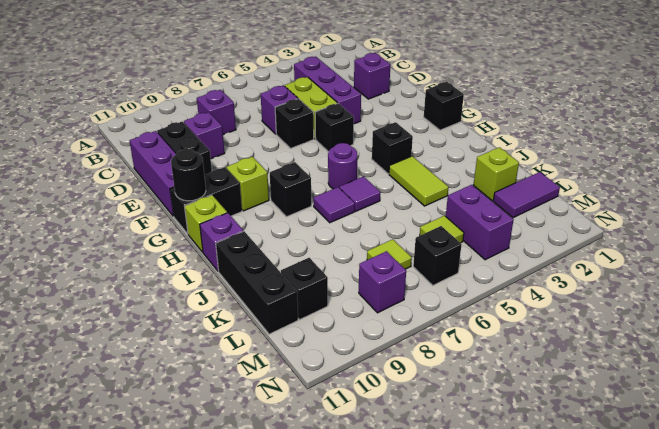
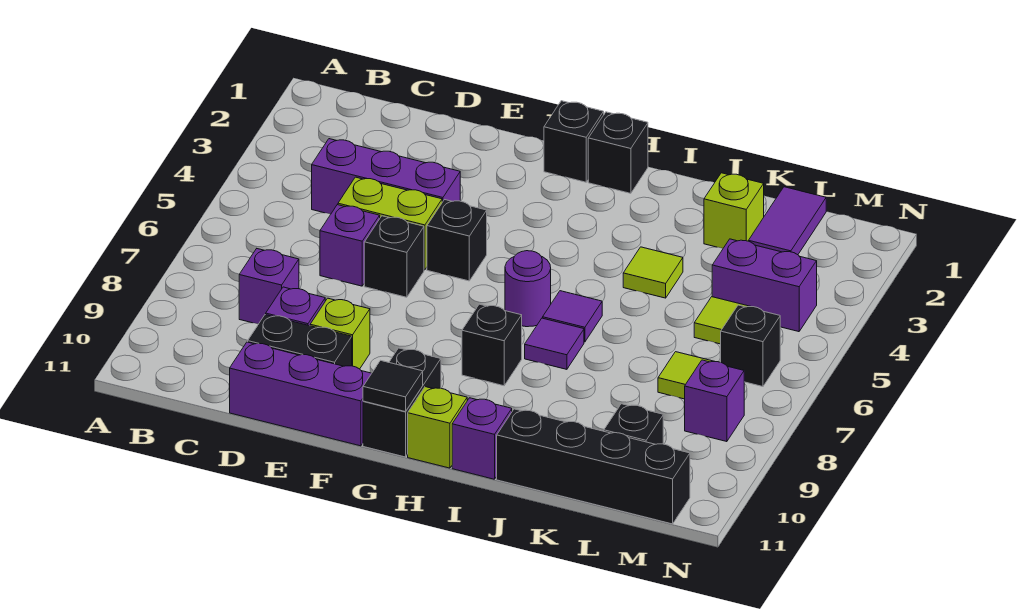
purple 1x1 brick [354,53,390,99] -> none
lime 1x1 brick [227,157,269,211] -> lime 1x1 brick moved to [310,298,370,369]
black 1x1 round brick [171,149,206,201] -> black 1x1 tile [363,360,423,412]
black 1x1 brick [372,122,413,174] -> black 1x1 brick moved to [588,112,648,193]
lime 1x2 tile [389,156,449,206] -> lime 1x1 tile [623,247,683,298]
black 1x3 brick [216,231,298,334] -> black 1x4 brick [497,409,690,524]

